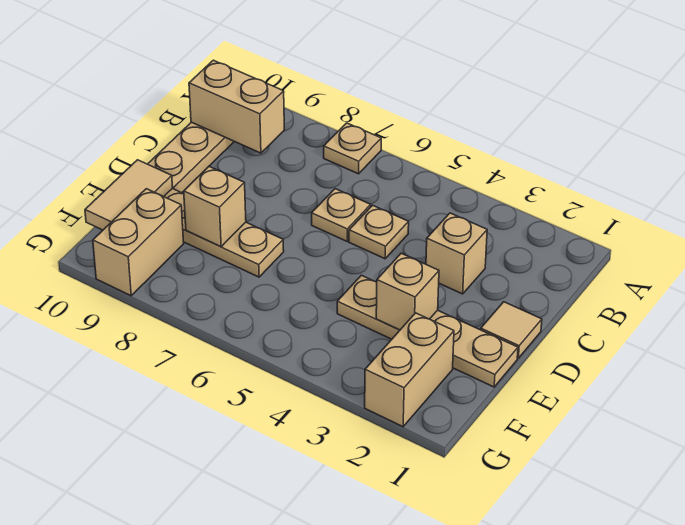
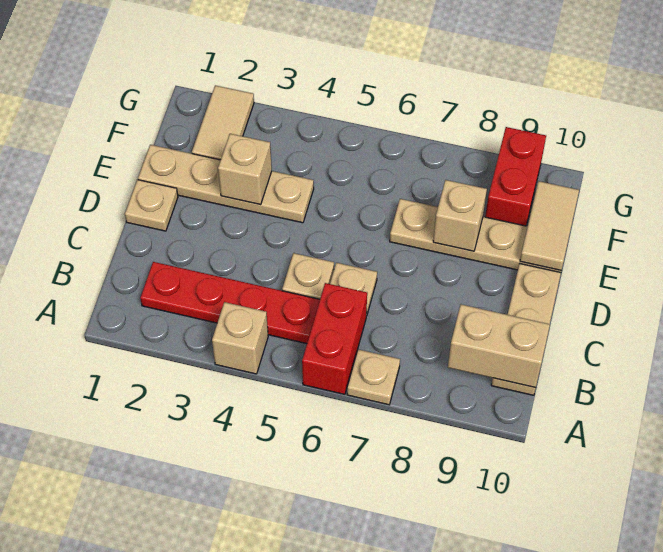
none -> red 1x2 brick [302,283,367,394]
none -> red 1x4 plate [140,262,320,344]
tan 1x1 brick [426,213,487,294] -> tan 1x1 brick moved to [212,302,268,374]
tan 1x1 tile [481,302,542,358] -> tan 1x1 plate [125,180,178,231]
tan 1x2 brick [365,313,454,427] -> tan 1x2 tile [192,85,254,160]
tan 1x2 brick [93,189,184,296] -> red 1x2 brick [485,127,546,226]

